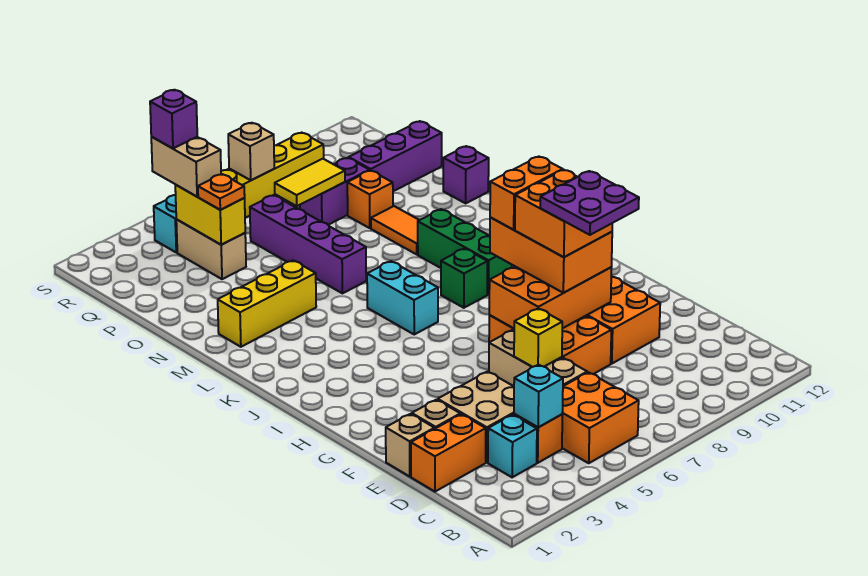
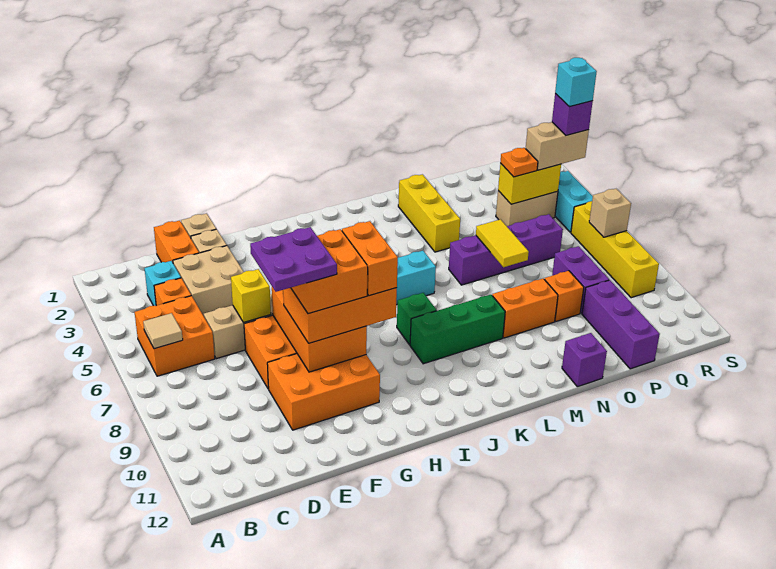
none -> tan 1x1 tile [143,313,183,349]
cyan 1x1 brick [514,365,563,427] -> cyan 1x1 brick moved to [555,58,597,107]
orange 1x2 tile [371,206,419,254] -> orange 1x2 brick [492,279,558,338]
yellow 1x2 tile [275,159,345,206] -> yellow 1x2 tile moved to [476,219,529,267]

